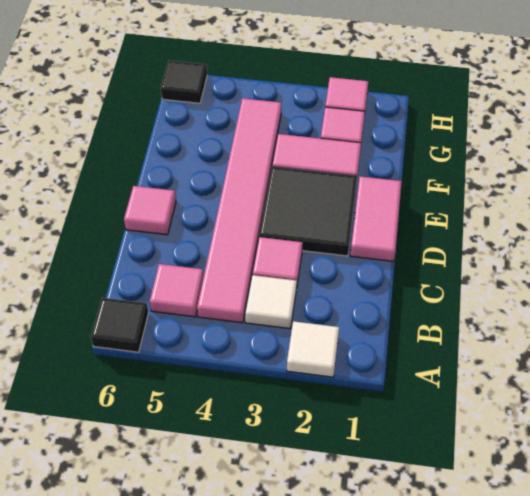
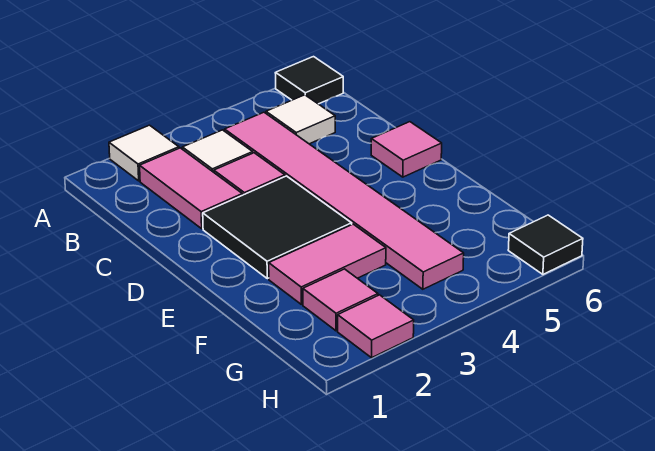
pink 1x1 tile [150,264,204,317] -> white 1x1 tile [266,95,335,144]
pink 1x2 tile [350,176,402,261] -> pink 1x2 tile moved to [140,148,242,229]

